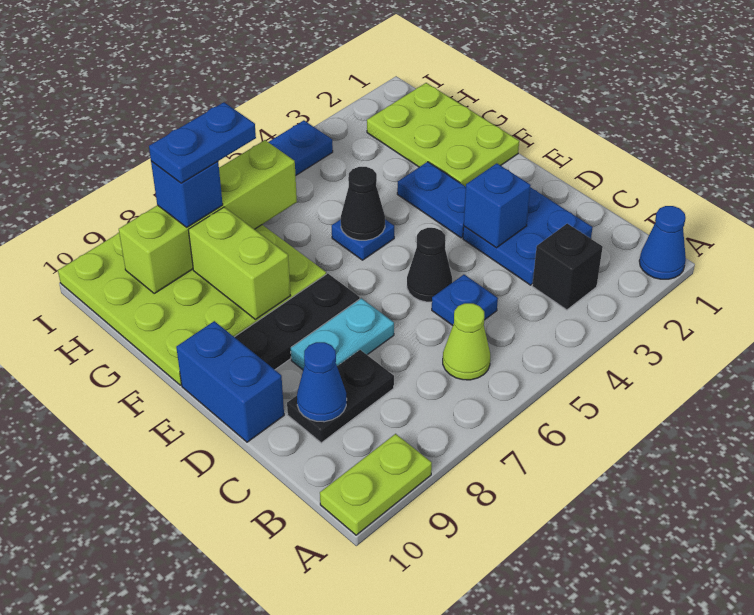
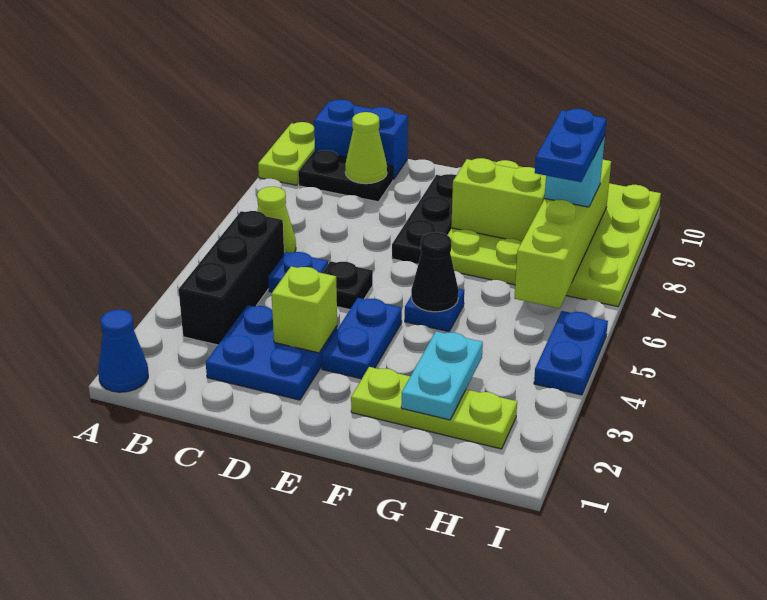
black 1x1 brick [532,224,603,310] -> black 1x3 brick [179,211,284,345]
black 1x2 plate [287,350,394,443] -> black 1x2 plate turned to [298,150,393,202]
blue 1x1 cone [297,342,347,422] -> lime 1x1 cone [345,112,387,184]
blue 1x1 brick [464,163,531,248] -> lime 1x1 brick [271,266,337,353]
black 1x1 cone [407,228,452,302] -> black 1x1 plate [322,261,373,310]
cyan 1x2 plate [291,298,394,370] -> cyan 1x2 plate moved to [401,331,483,420]
blue 1x2 brick [176,321,284,442] -> blue 1x2 brick moved to [314,100,408,180]
blue 1x2 plate [397,162,466,238] -> blue 1x2 plate turned to [322,298,402,379]
lime 2x3 plate [367,83,519,186] -> lime 1x3 plate [351,367,517,449]
blue 1x1 brick [151,161,223,227] -> cyan 1x1 brick [544,136,605,207]

